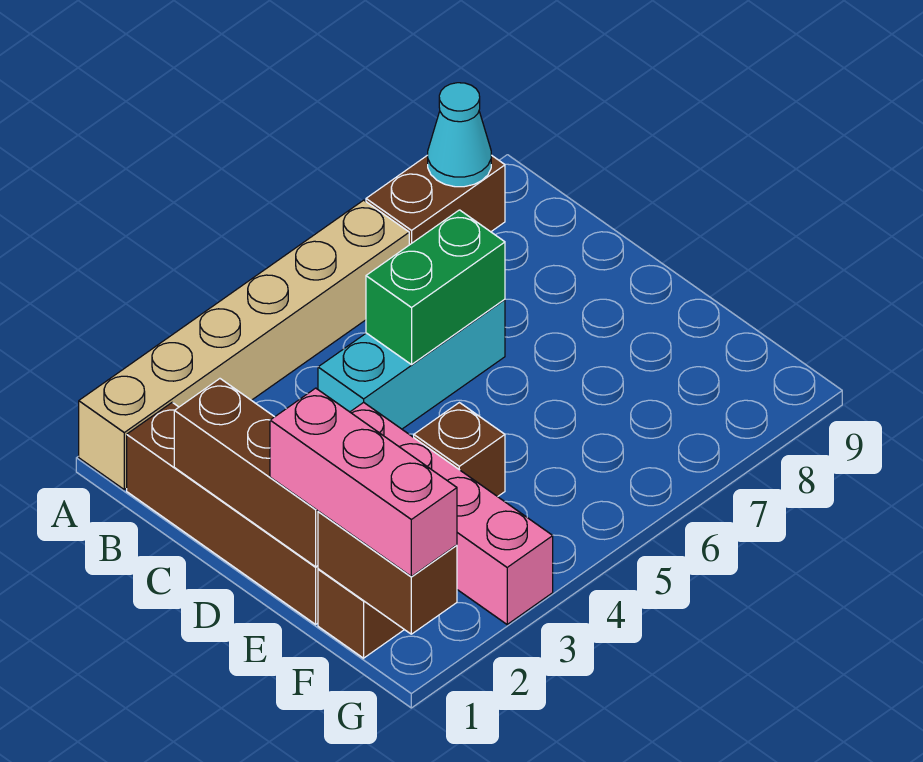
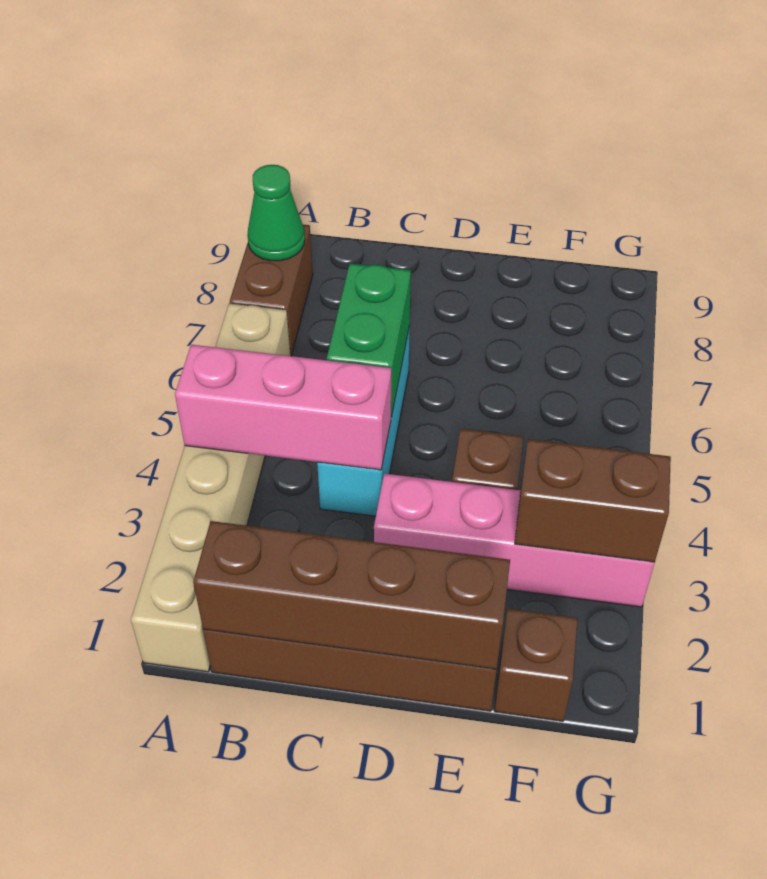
cyan 1x1 cone [428,83,491,187] -> green 1x1 cone [247,165,305,261]
brown 1x3 brick [174,379,318,567] -> brown 1x4 brick [193,521,510,669]
pink 1x3 brick [270,388,457,576] -> pink 1x3 brick moved to [175,345,391,470]
brown 1x2 brick [318,511,457,634] -> brown 1x2 brick moved to [515,439,671,562]

